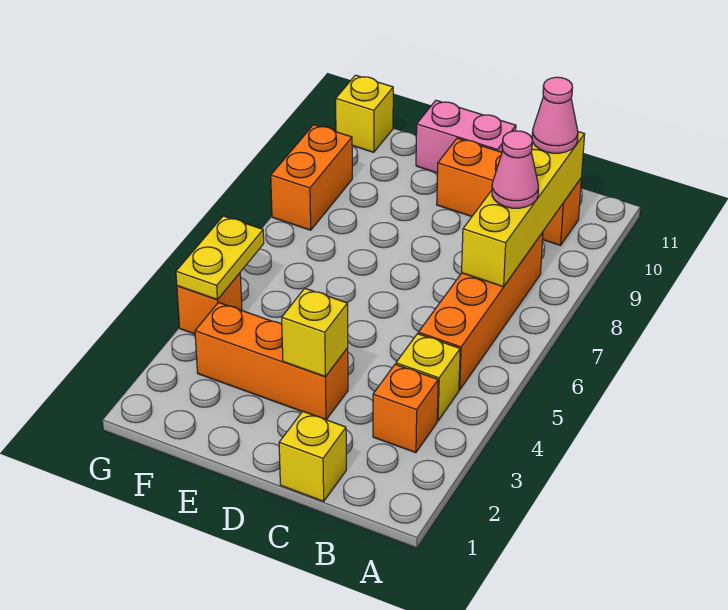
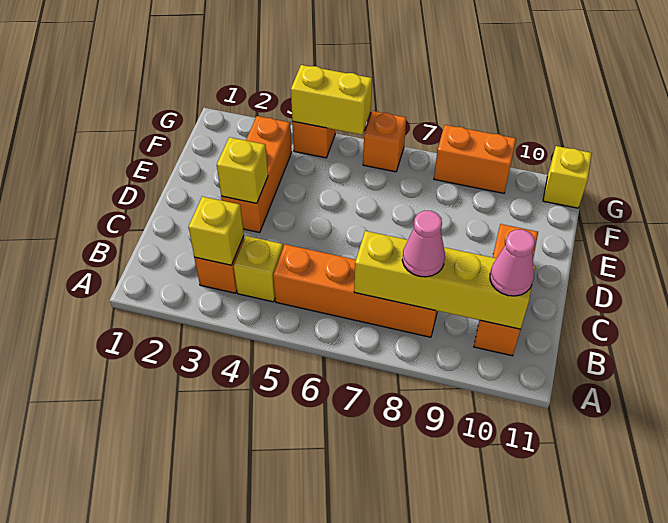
yellow 1x1 brick [279,411,346,501] -> yellow 1x1 brick moved to [188,197,244,265]
pink 1x2 brick [416,100,516,173] -> none
yellow 1x2 plate [176,216,264,300] -> yellow 1x2 brick [291,65,372,135]
none -> orange 1x1 brick [363,111,406,172]

